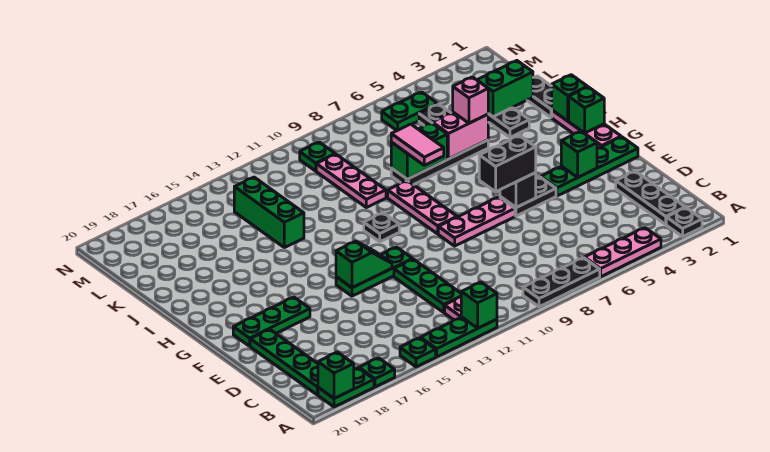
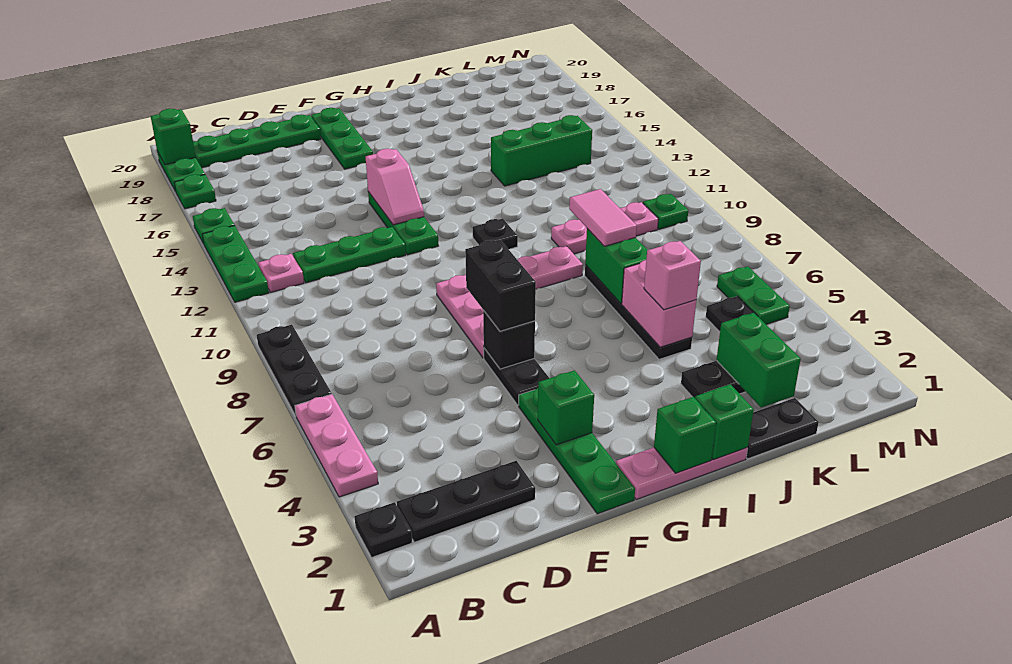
green 1x1 brick [461,282,497,328] -> none
green 1x2 slope [336,241,392,288] -> pink 1x2 slope [366,149,424,225]
pink 1x2 tile [391,124,444,165] -> pink 1x2 tile turned to [569,189,637,246]

